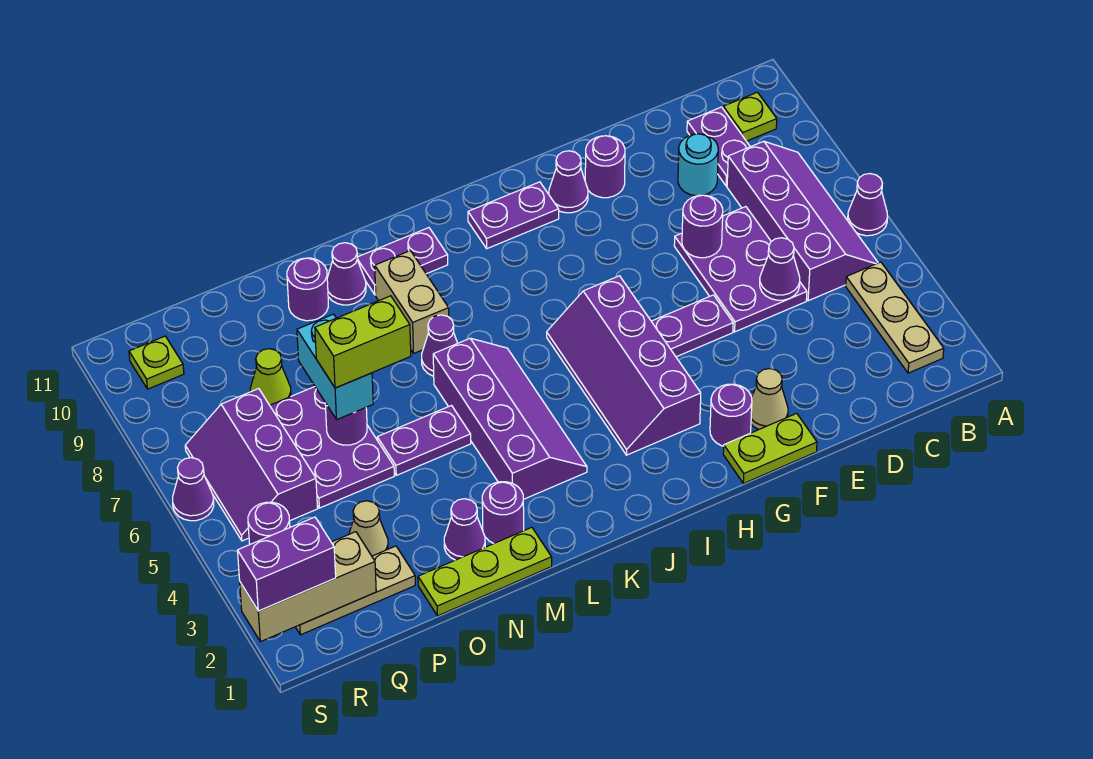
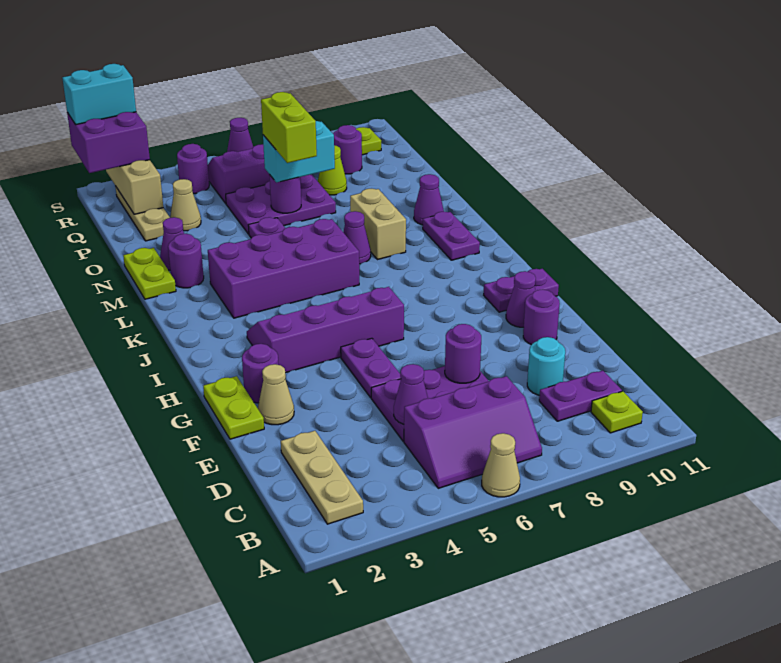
purple 1x1 cone [848,174,888,236] -> tan 1x1 cone [482,433,520,497]
tan 1x3 plate [846,262,944,373] -> tan 1x3 plate turned to [281,431,363,524]
purple 2x4 slope [727,141,878,301] -> purple 2x3 slope [404,376,542,488]
purple 1x2 plate [468,182,559,249] -> purple 1x2 plate turned to [484,269,559,312]
purple 2x4 slope [433,338,587,499] -> purple 2x4 brick [208,219,359,318]
tan 1x2 brick [375,251,449,353] -> tan 1x2 brick turned to [350,189,406,260]
lime 1x3 plate [418,527,552,616] -> lime 1x2 plate [123,248,176,299]
purple 1x1 round brick [287,258,328,321] -> purple 1x1 round brick moved to [333,125,362,174]
purple 1x2 brick [238,517,336,611] -> purple 2x2 brick [67,112,150,173]
none -> cyan 1x2 brick [62,64,136,125]

